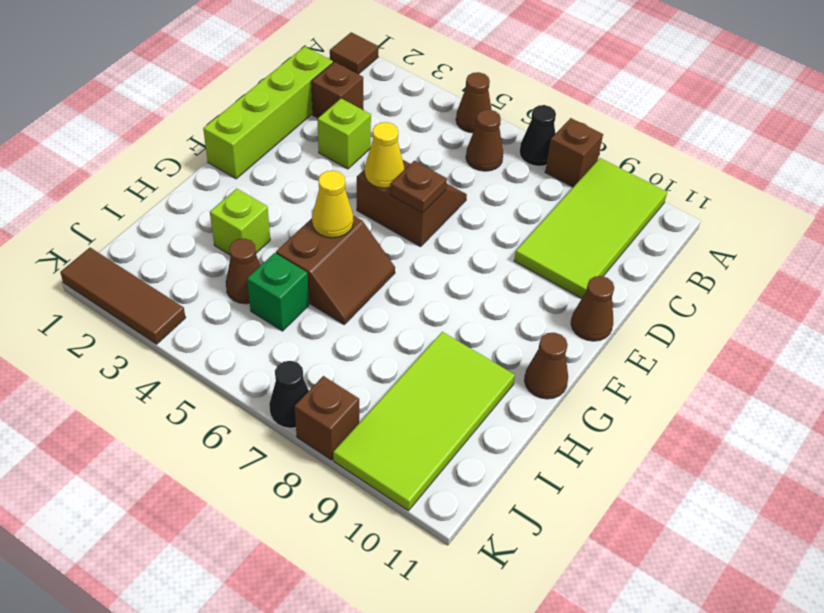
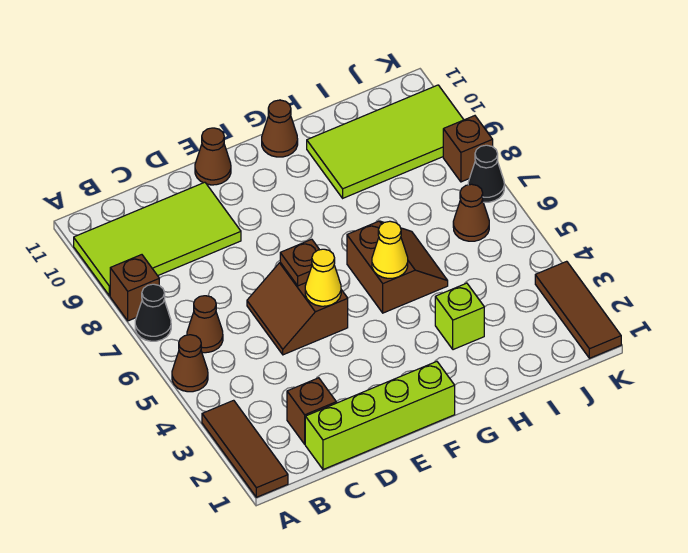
brown 1x1 tile [330,32,379,74] -> brown 1x3 tile [202,400,288,497]
lime 1x1 brick [317,99,371,169] -> none
brown 2x2 slope [276,216,395,324] -> brown 2x2 slope turned to [347,221,448,313]
brown 1x1 cone [226,239,261,304] -> brown 1x1 cone moved to [453,184,489,241]
green 1x1 brick [247,253,309,331] -> none

